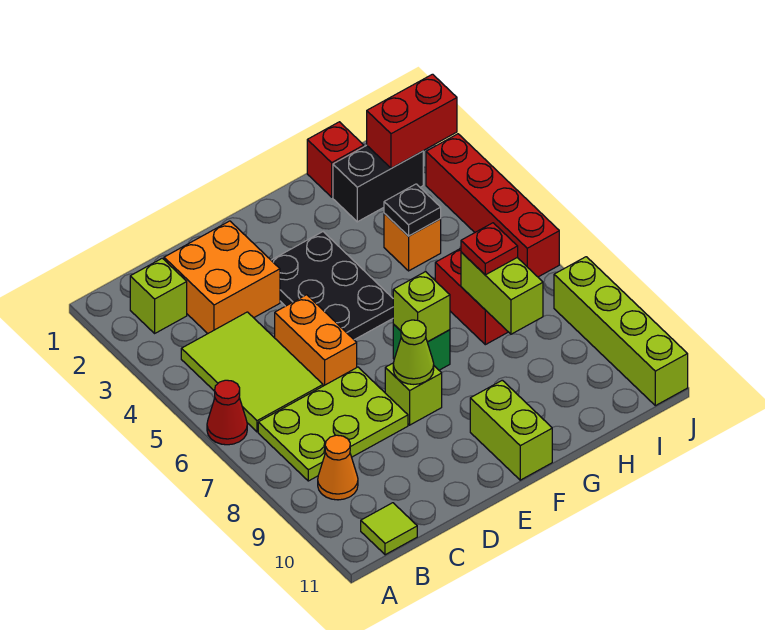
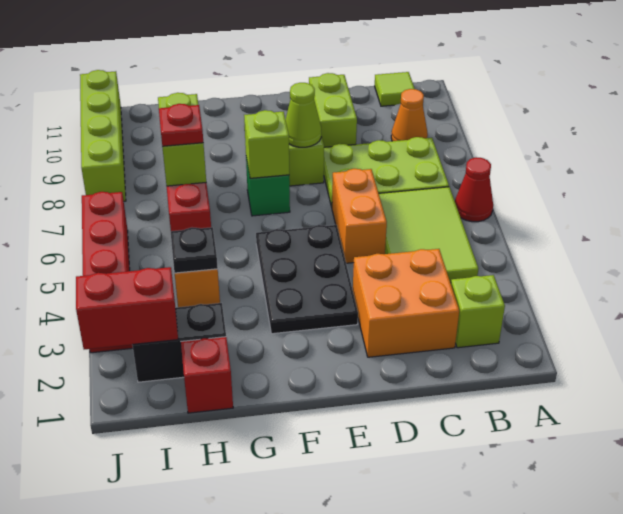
lime 1x2 brick [470,380,552,480] -> lime 1x2 brick moved to [309,73,357,147]

